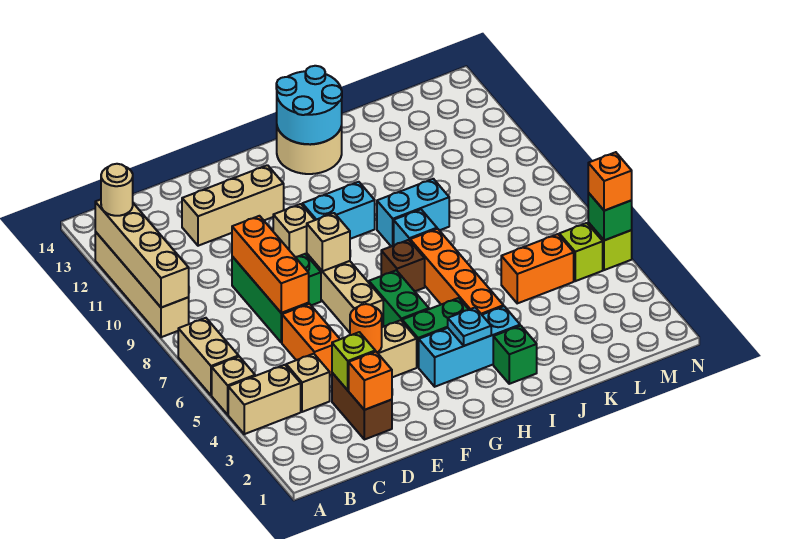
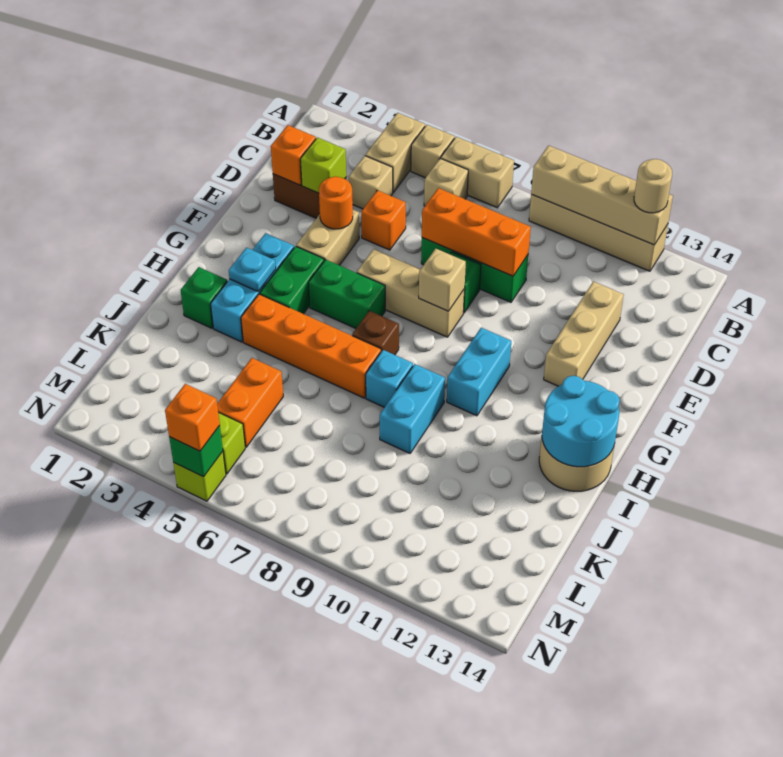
orange 1x2 brick [282,304,340,375] -> orange 1x1 brick [361,190,406,250]
tan 1x1 brick [273,204,314,257] -> tan 1x1 brick moved to [424,158,468,206]

